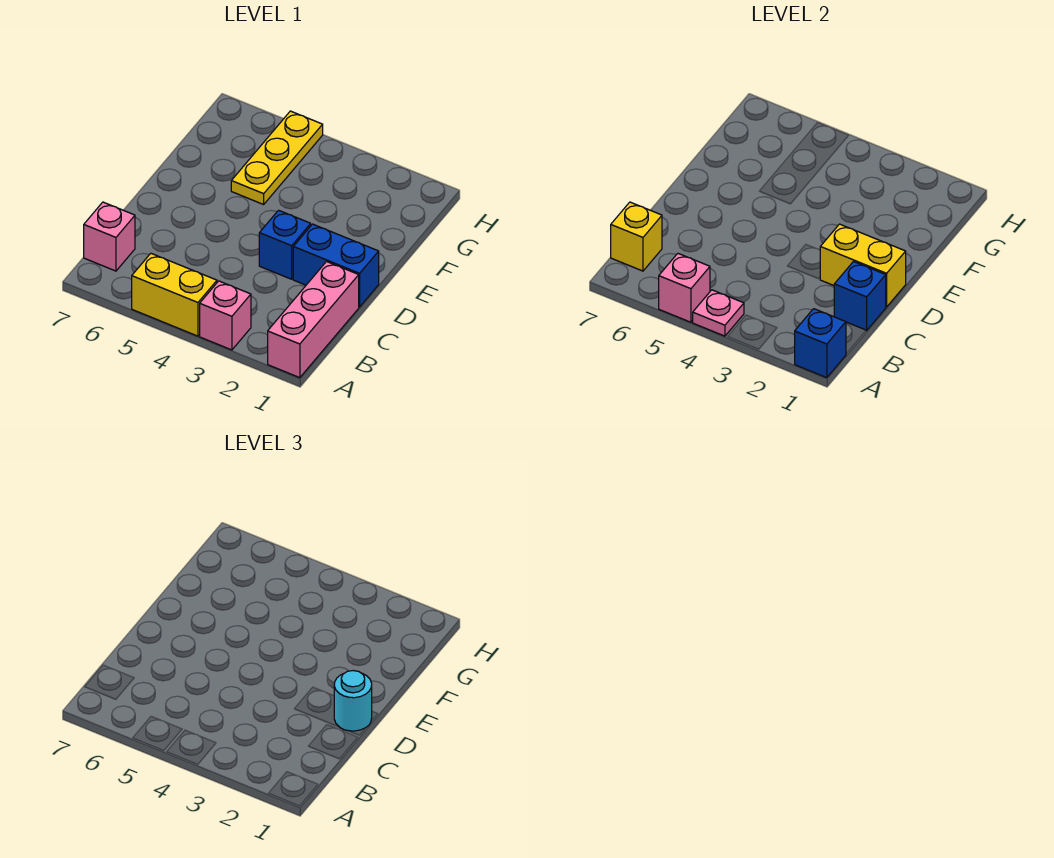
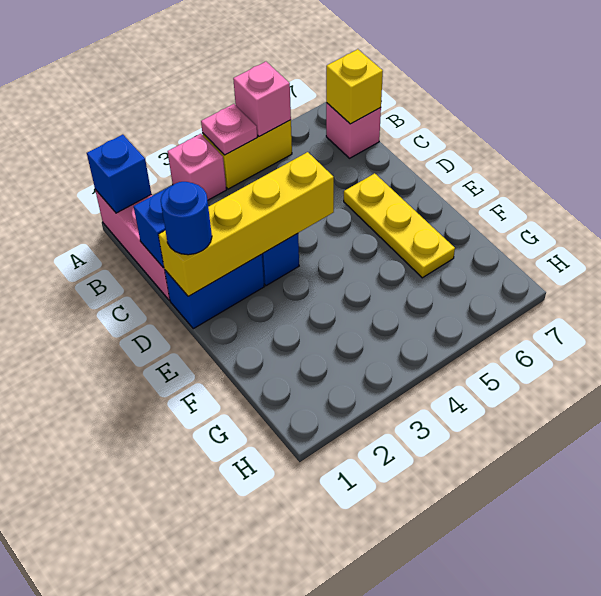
yellow 1x2 brick [820,224,906,307] -> yellow 1x4 brick [159,152,334,296]
cyan 1x1 round brick [334,671,372,731] -> blue 1x1 round brick [161,182,212,255]
yellow 1x3 plate [231,111,323,204] -> yellow 1x3 plate moved to [344,173,455,278]

